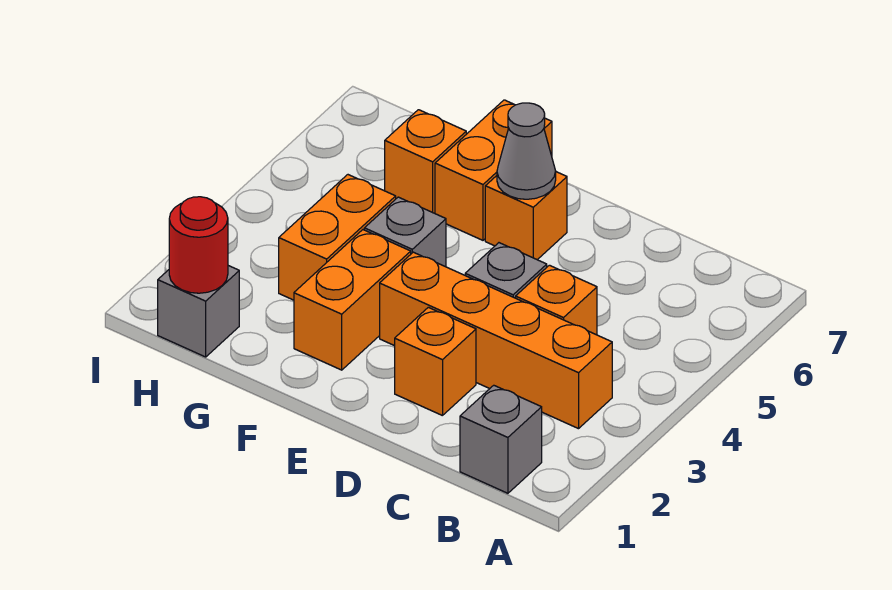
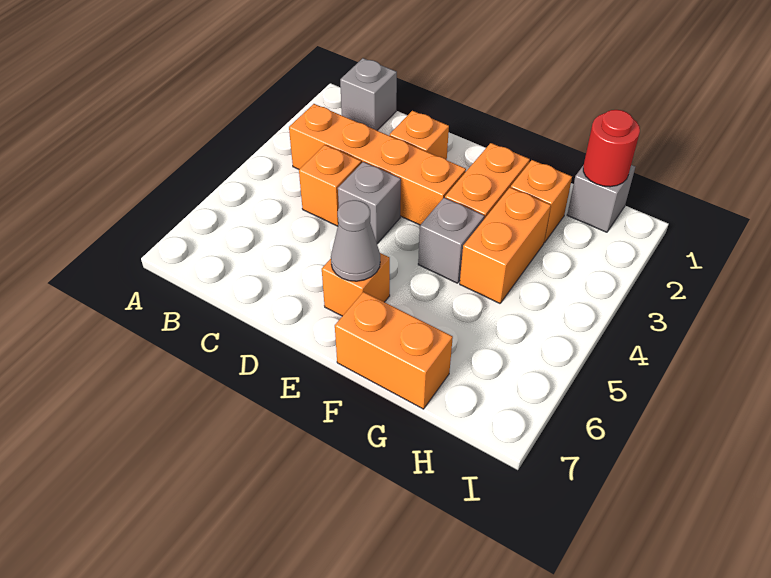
orange 1x2 brick [435,100,552,240] -> orange 1x2 brick turned to [335,292,453,409]
orange 1x1 brick [385,110,466,213] -> orange 1x1 brick moved to [511,160,572,243]

